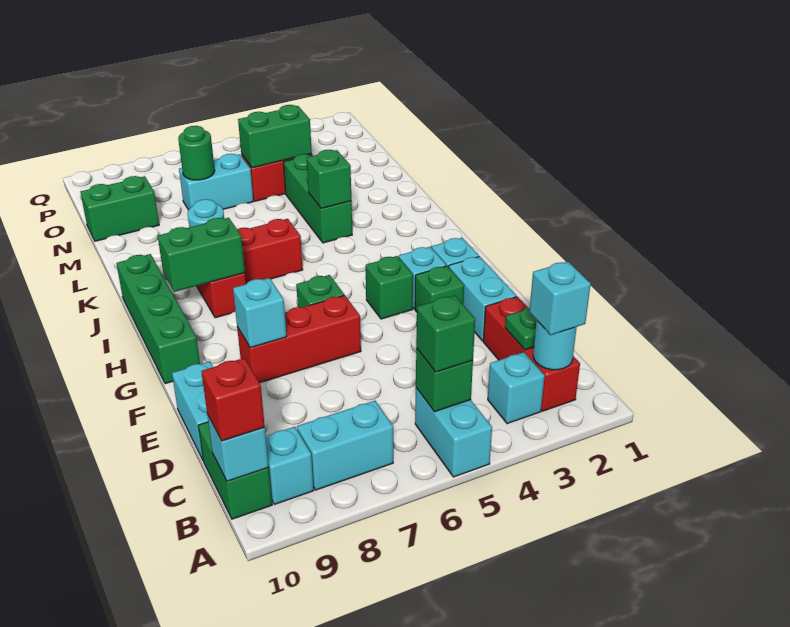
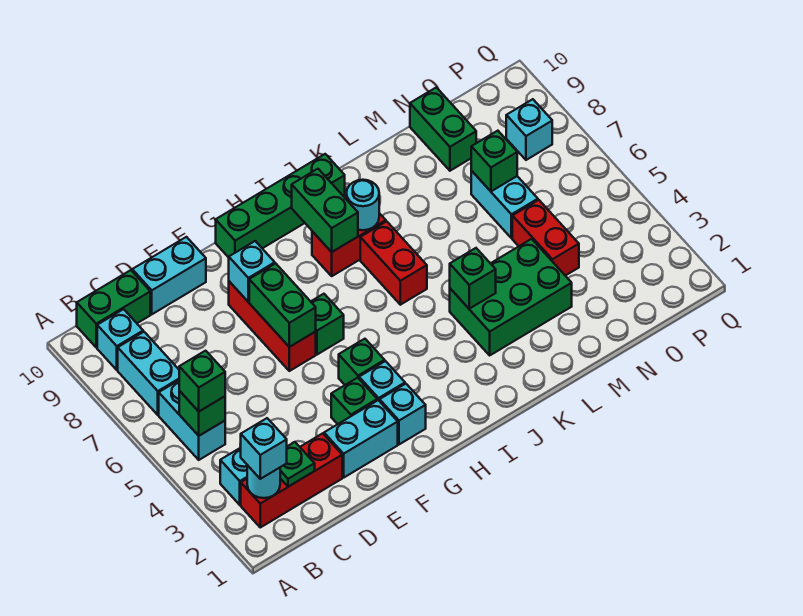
cyan 1x2 brick [415,388,492,477] -> cyan 1x2 brick turned to [159,381,225,460]
cyan 1x1 brick [207,414,269,481] -> cyan 1x1 brick moved to [506,99,552,160]
red 1x1 brick [201,358,265,441] -> none
green 1x3 brick [284,154,352,243] -> green 2x3 brick [450,239,572,355]
green 1x2 brick [238,105,312,168] -> green 1x2 brick moved to [249,263,316,347]
green 1x1 round brick [178,126,215,180] -> green 1x1 brick [471,131,517,191]

